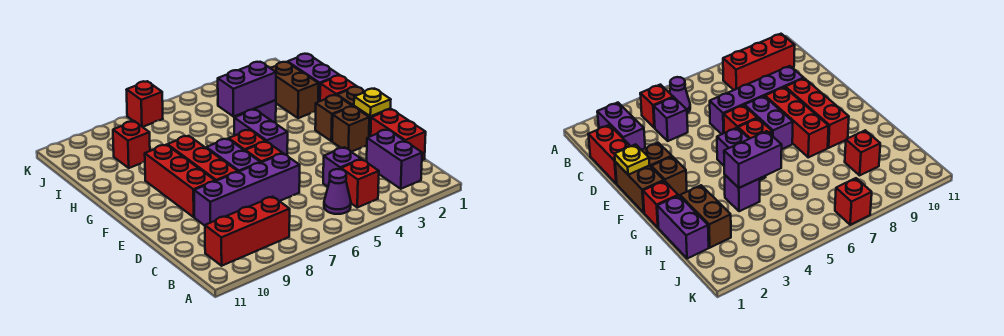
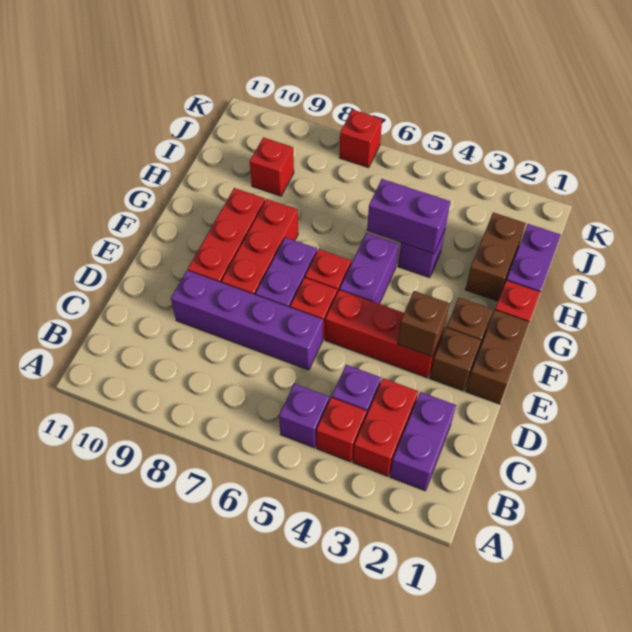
purple 1x1 cone [324,169,351,214] -> purple 1x1 brick [279,383,329,448]
red 1x3 brick [205,197,290,266] -> red 1x3 brick moved to [325,290,444,378]
red 1x2 brick [371,109,426,160] -> red 1x2 brick moved to [353,378,418,476]
yellow 1x1 plate [354,89,391,116] -> none
none -> brown 1x1 brick [397,291,450,357]

